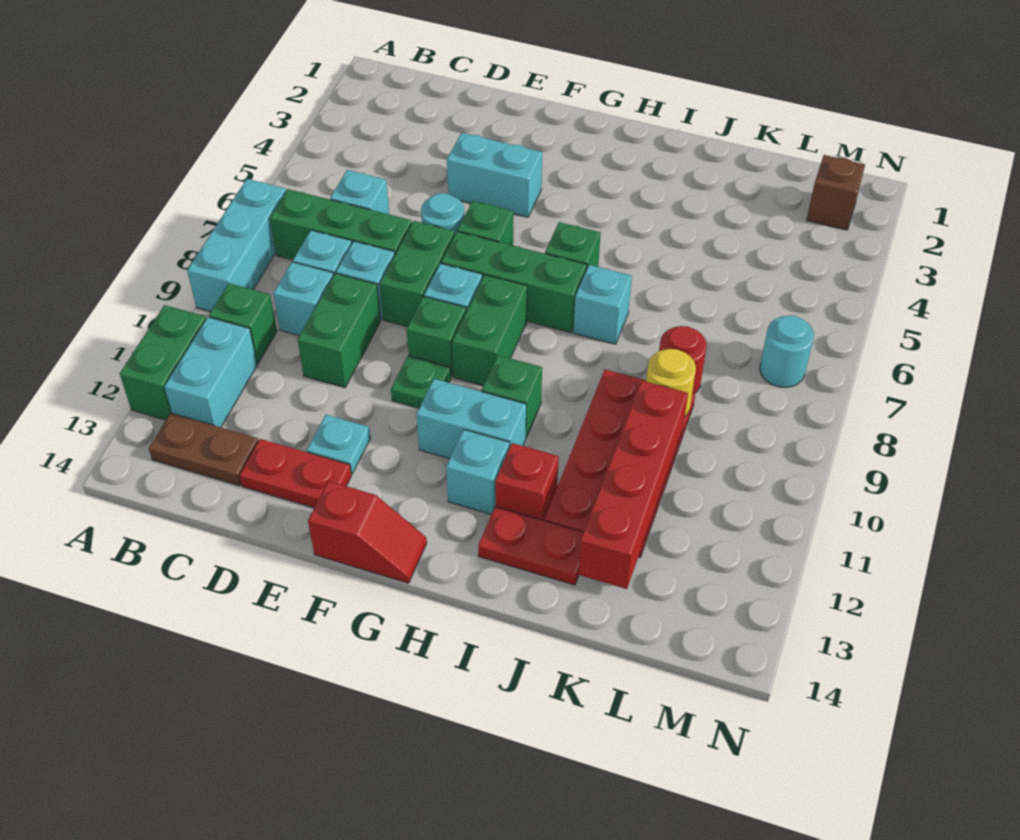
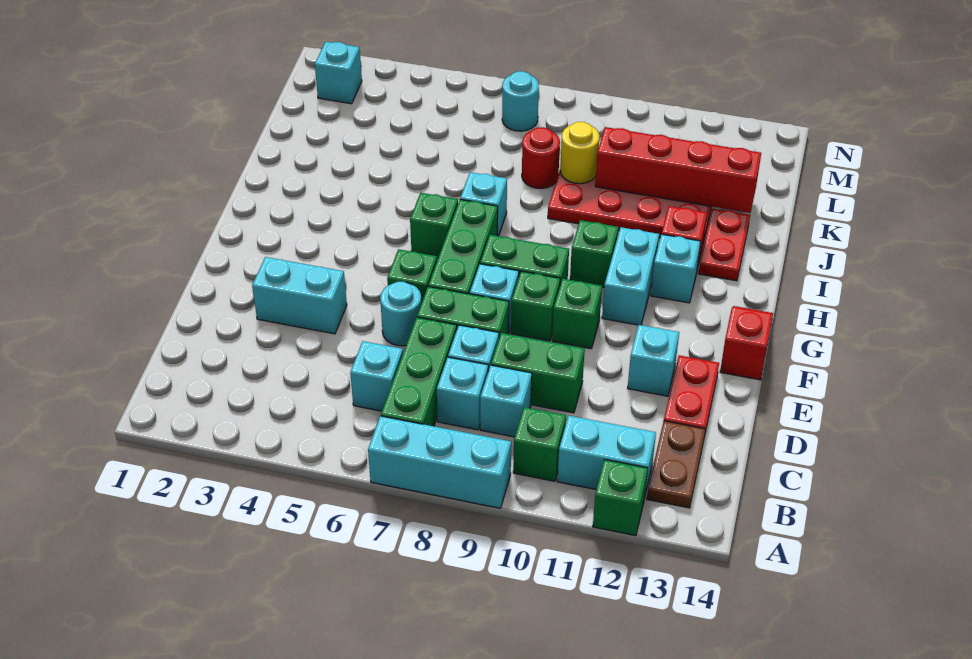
green 1x2 brick [120,305,206,420] -> green 1x1 brick [593,460,648,536]
cyan 1x2 brick [447,133,542,217] -> cyan 1x2 brick turned to [252,257,347,334]
cyan 1x1 plate [307,415,370,474] -> cyan 1x1 brick [628,325,679,396]
green 1x1 plate [391,356,451,408] -> green 1x1 brick [552,279,602,349]
brown 1x1 brick [807,155,865,230] -> cyan 1x1 brick [315,42,362,104]

